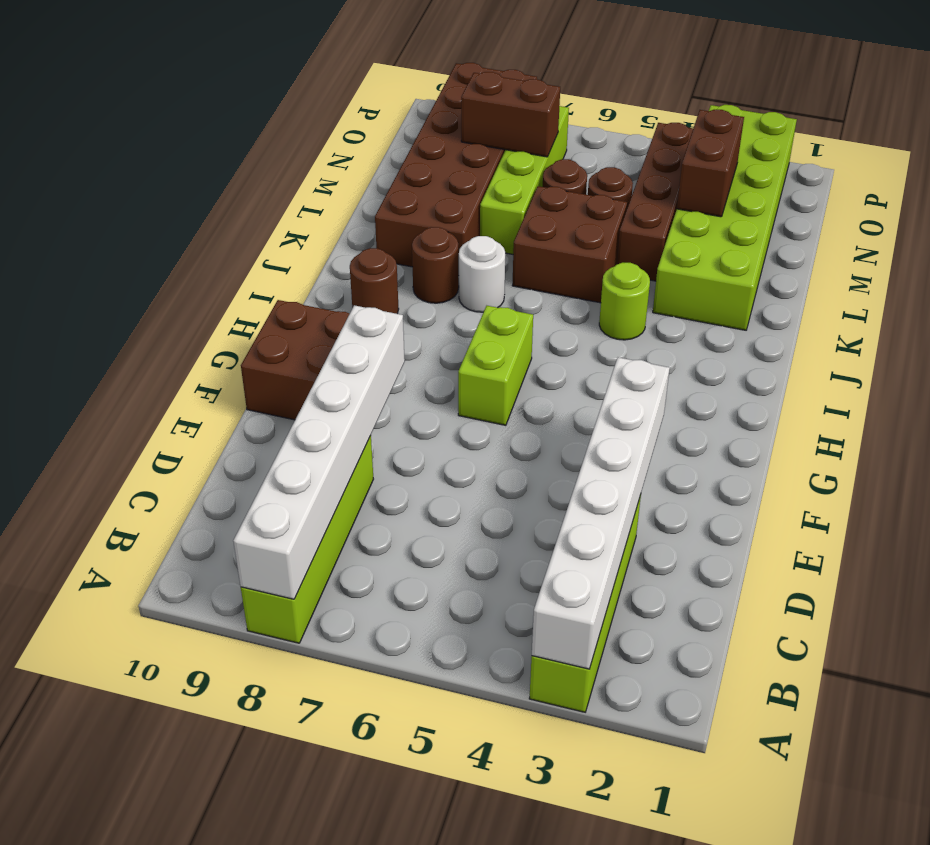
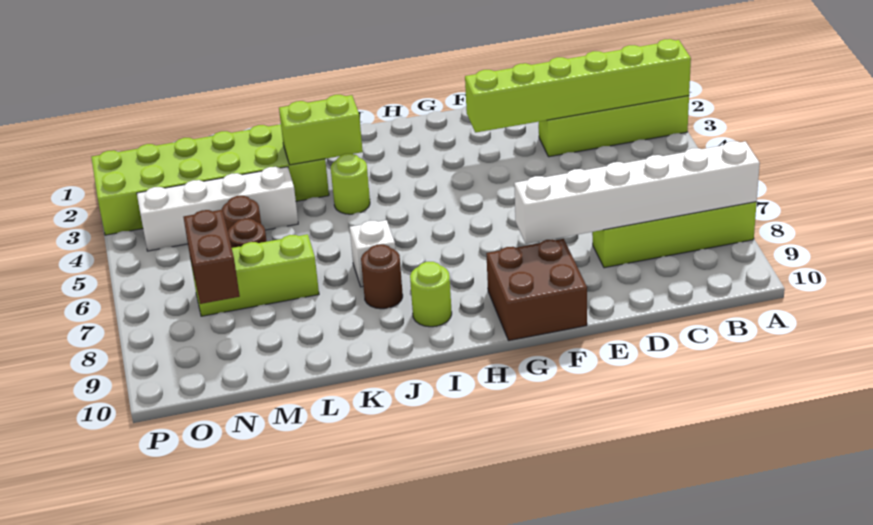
white 1x6 brick [532,357,670,669] -> lime 1x6 brick [465,39,691,133]
lime 1x2 brick [458,306,533,425] -> lime 1x2 brick moved to [279,95,363,165]
brown 1x1 round brick [350,248,399,314] -> lime 1x1 round brick [410,262,452,327]
white 1x1 round brick [458,236,505,312] -> white 1x1 brick [350,220,396,287]
brown 2x2 brick [512,186,627,303] -> none
brown 2x6 brick [375,63,537,275] -> none
brown 1x4 brick [617,123,693,281] -> white 1x4 brick [137,167,298,251]
lime 1x4 brick [480,106,569,254] -> lime 1x3 brick [191,234,319,316]
brown 1x2 brick [677,110,744,217] -> none

